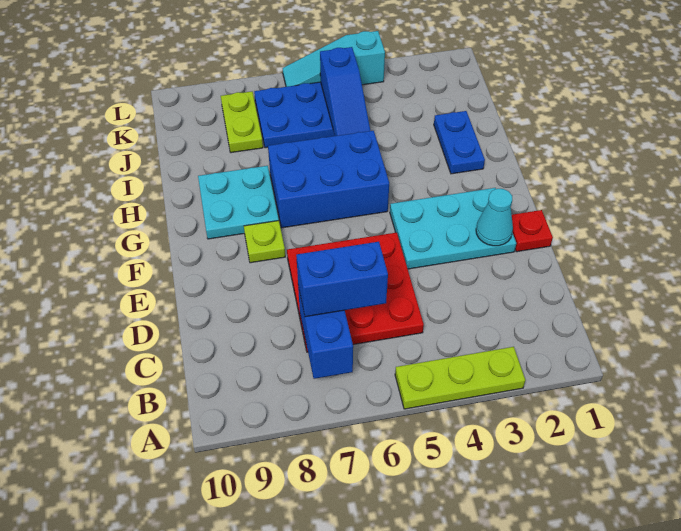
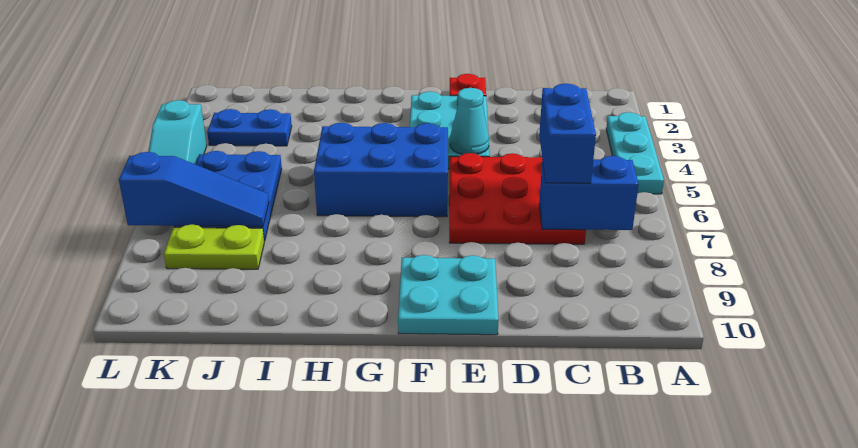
lime 1x3 plate [395,347,525,409] -> cyan 1x3 plate [606,112,664,194]
cyan 1x1 cone [476,189,513,246] -> cyan 1x1 cone moved to [450,88,489,154]
lime 1x1 plate [244,221,285,263] -> none
blue 2x3 brick [268,131,389,228] -> blue 2x3 brick turned to [314,123,448,217]
cyan 2x2 plate [198,166,279,239] -> cyan 2x2 plate moved to [398,255,499,335]
blue 1x2 plate [434,111,485,174] -> blue 1x2 plate moved to [207,109,292,146]
blue 1x3 slope [320,47,370,136] -> blue 1x3 slope moved to [119,152,269,227]

